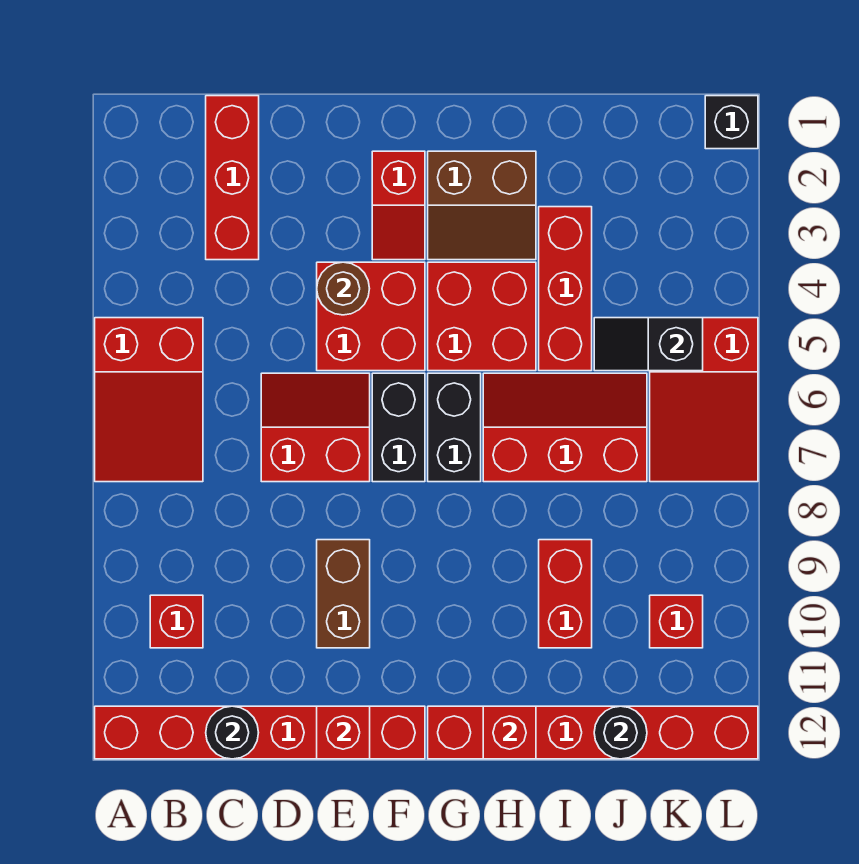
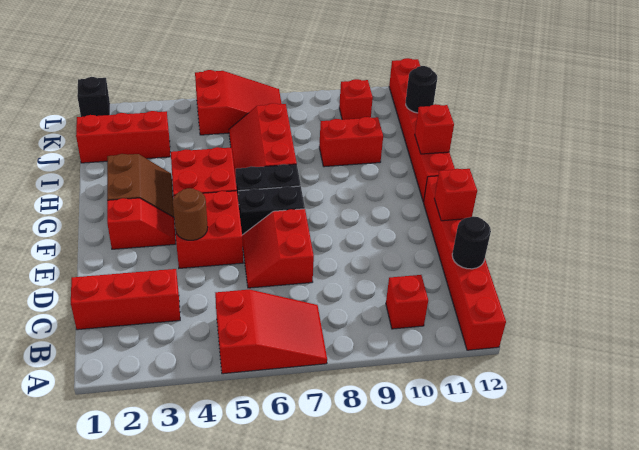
brown 1x2 brick [317,540,370,648] -> none
red 1x3 brick [539,207,592,371] -> red 1x3 brick moved to [76,111,170,163]
black 1x2 slope [594,318,703,371] -> none

